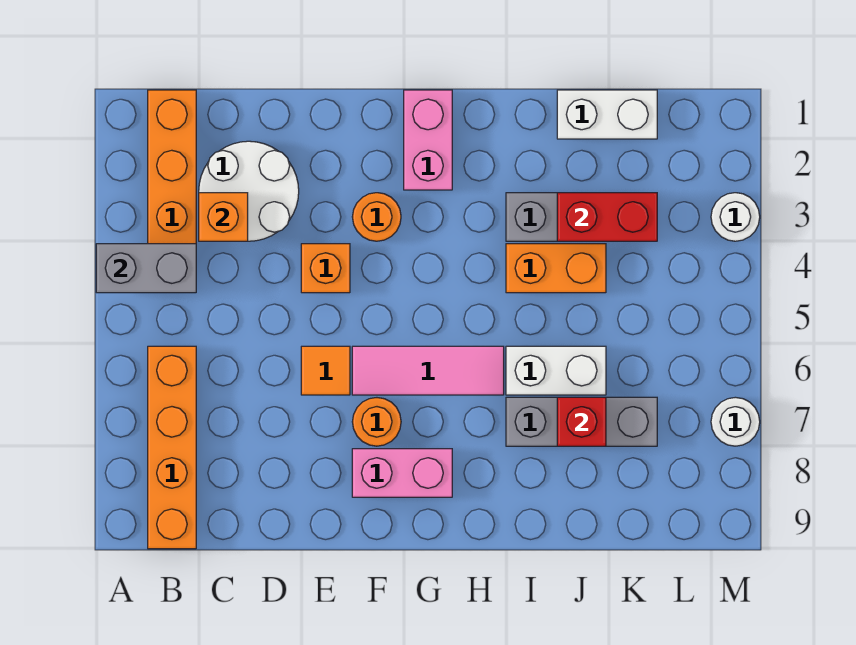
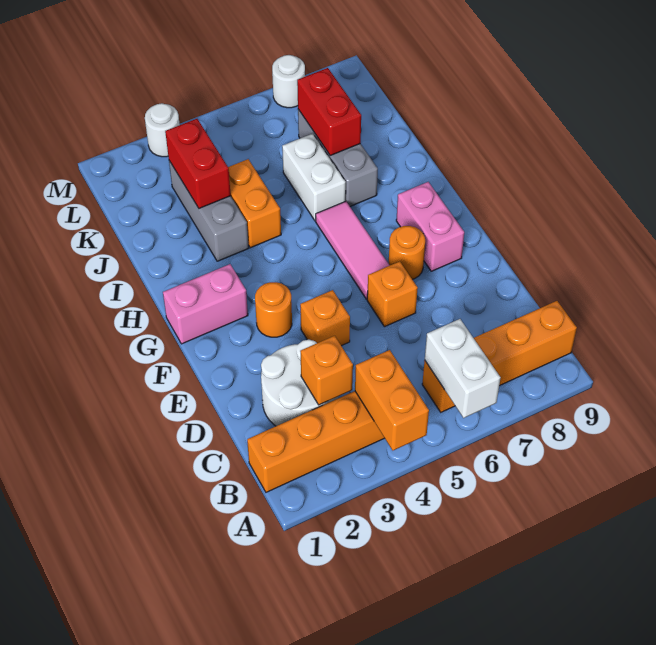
grey 1x2 brick [96,244,196,293] -> orange 1x2 brick [355,350,429,450]
orange 1x1 tile [301,346,350,395] -> orange 1x1 brick [367,261,418,327]
white 1x2 brick [557,90,657,139] -> white 1x2 brick moved to [425,319,501,418]
red 1x1 brick [557,397,606,446] -> red 1x2 brick [297,68,361,155]

